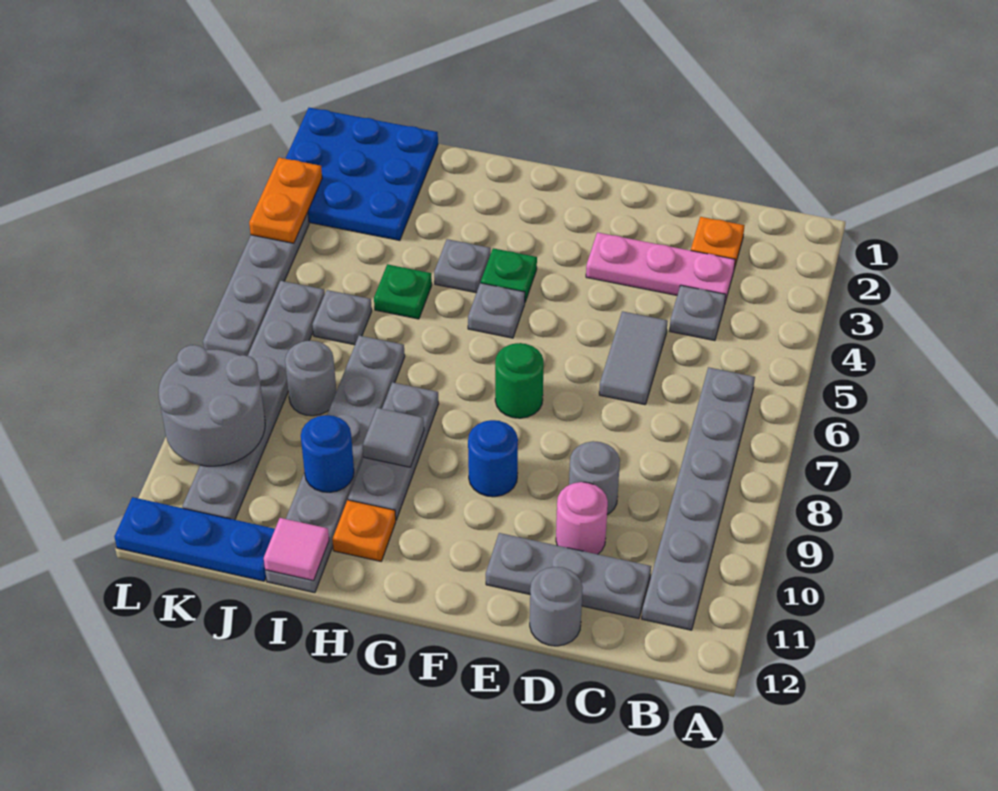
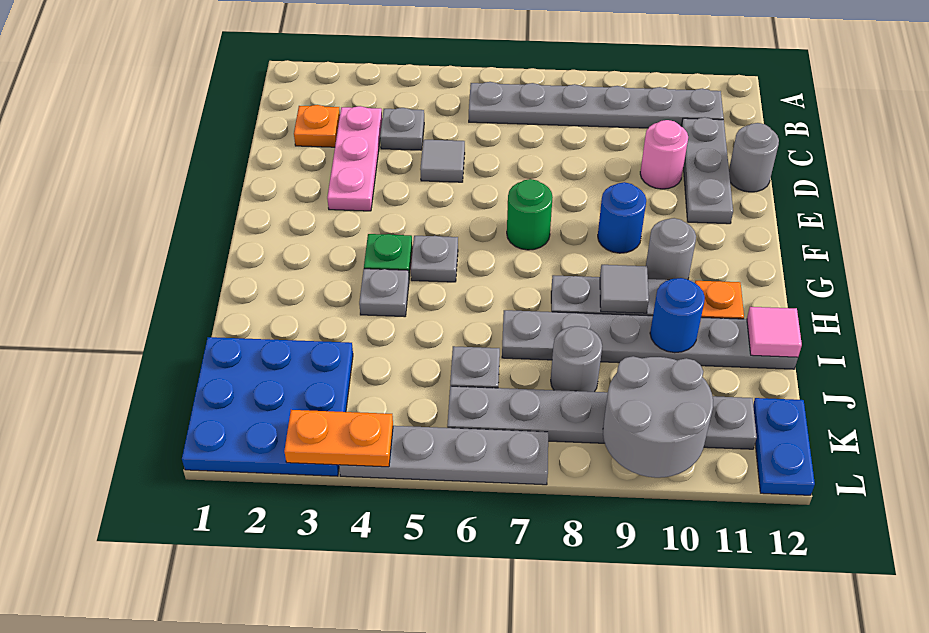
grey 1x2 tile [599,311,668,405] -> grey 1x1 tile [420,140,465,182]
grey 1x1 round brick [569,441,620,515] -> grey 1x1 round brick moved to [646,218,696,280]
green 1x1 plate [374,264,432,319] -> none
blue 1x3 plate [114,497,275,581] -> blue 1x2 plate [753,398,815,495]

